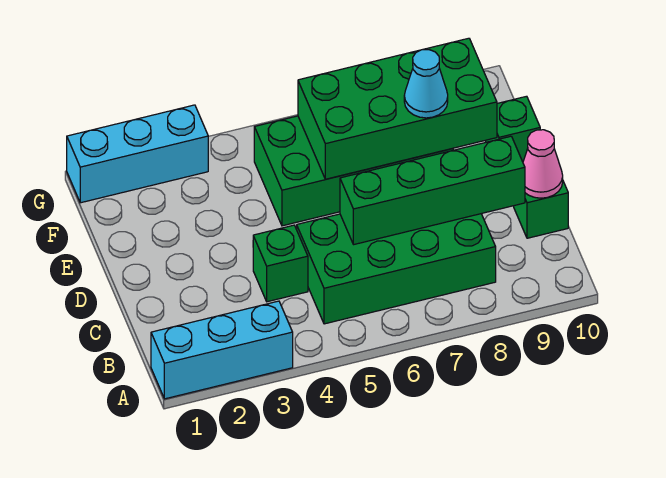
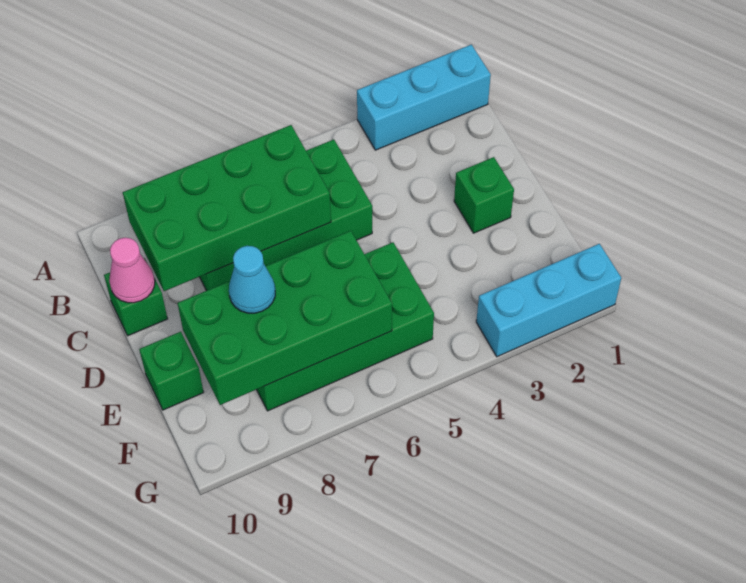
green 1x1 brick [253,225,308,302] -> green 1x1 brick moved to [454,157,514,233]
green 1x4 brick [340,136,525,245] -> green 2x4 brick [123,125,331,291]

